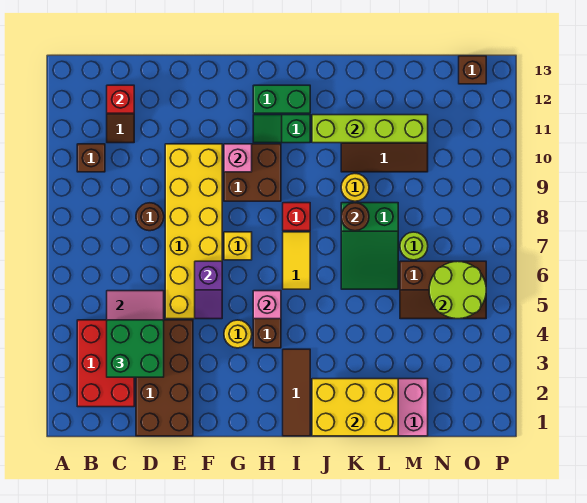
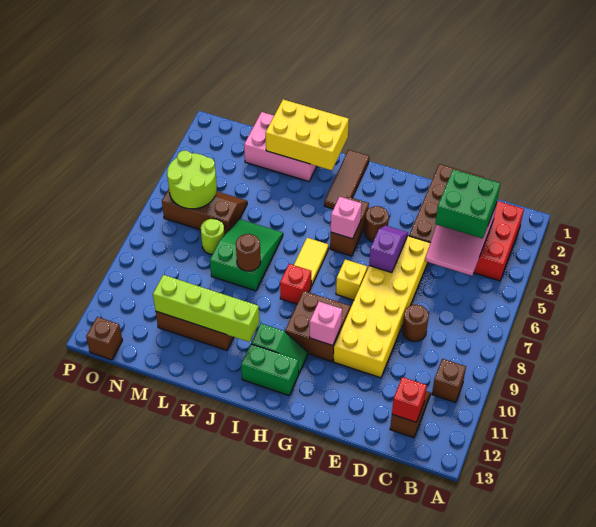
yellow 1x1 round brick [224,320,252,348] -> brown 1x1 round brick [364,206,389,242]
yellow 1x1 round brick [341,174,369,201] -> none

